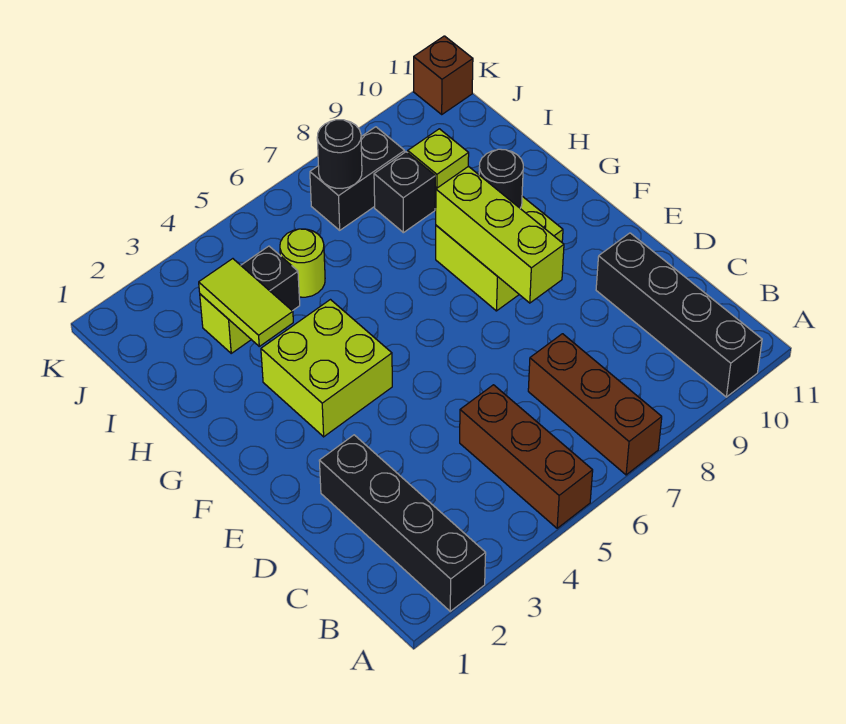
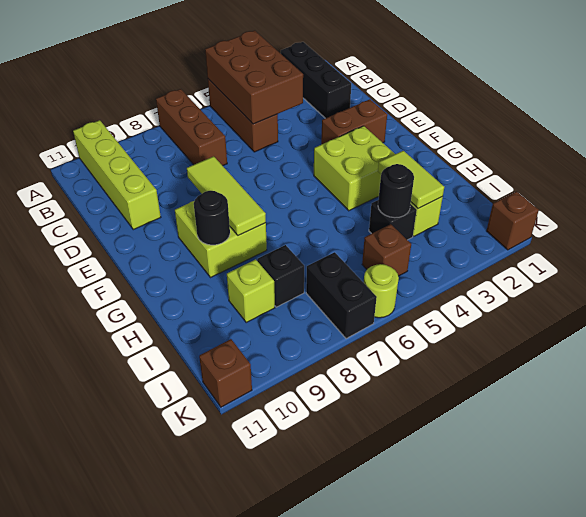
black 1x4 brick [319,435,486,611] -> black 1x3 brick [281,42,351,118]
none -> brown 2x3 brick [205,31,303,124]
black 1x4 brick [596,233,762,397] -> lime 1x4 brick [73,120,161,230]
none -> brown 1x2 brick [321,99,387,144]
lime 1x3 brick [436,166,564,303] -> lime 1x3 tile [187,156,266,236]
lime 1x1 round brick [280,229,325,297] -> lime 1x1 round brick moved to [364,264,399,318]
none -> brown 1x1 brick [362,224,411,276]
black 1x2 brick [310,127,405,230] -> black 1x2 brick turned to [306,252,377,339]
black 1x1 round brick [317,120,362,189] -> black 1x1 round brick moved to [378,164,414,218]
none -> brown 1x1 brick [486,191,539,250]

